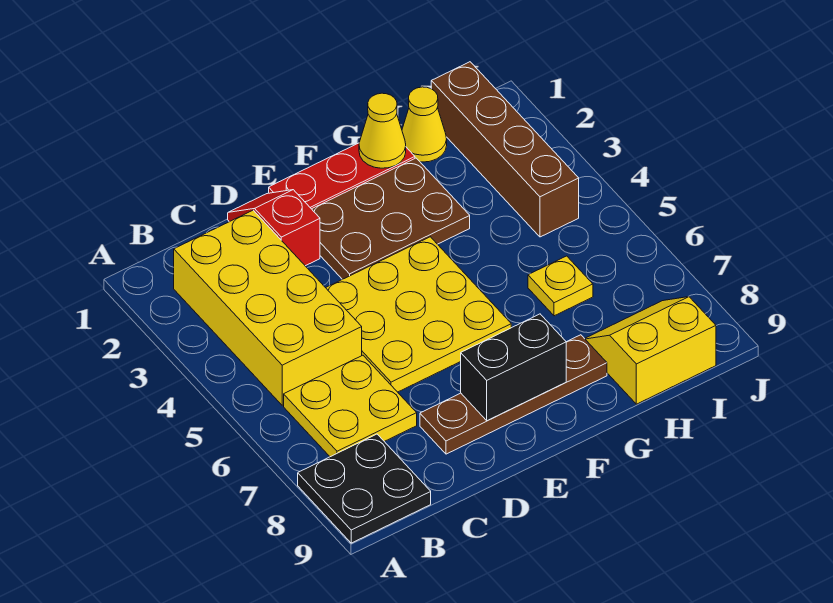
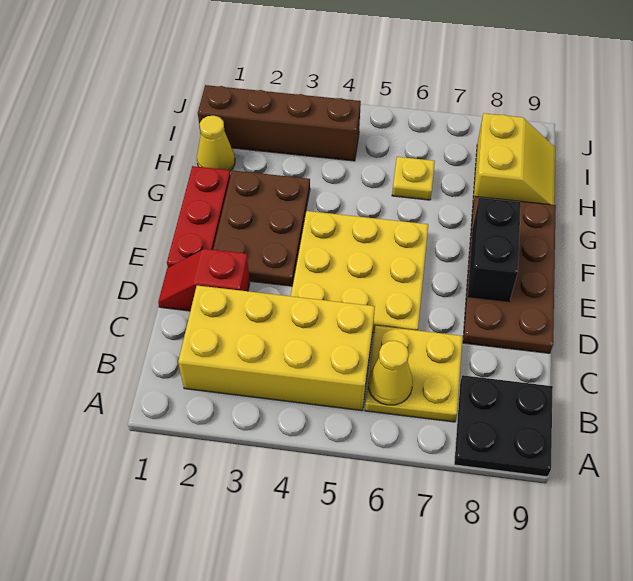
brown 1x4 plate [420,335,607,454] -> brown 2x4 plate [463,197,556,353]
yellow 1x1 cone [359,93,406,168] -> yellow 1x1 cone moved to [368,341,413,405]
yellow 2x2 slope [585,297,716,404] -> yellow 2x2 slope turned to [473,113,555,205]

